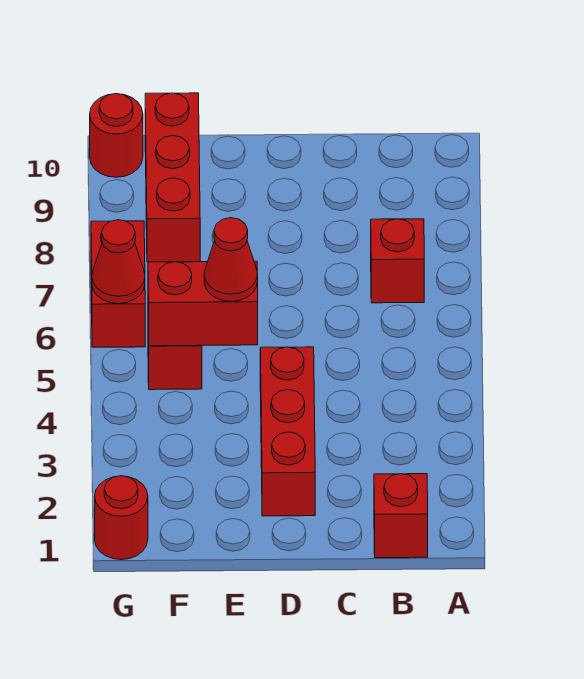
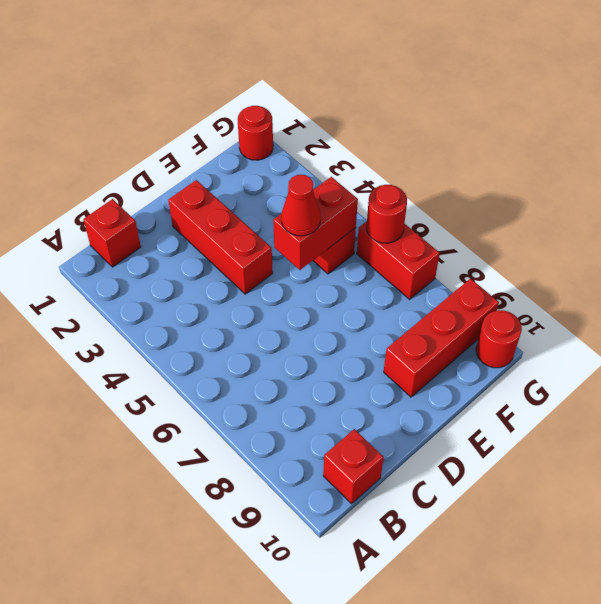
red 1x1 brick [371,219,424,303] -> red 1x1 brick moved to [323,429,384,504]
red 1x3 brick [145,93,200,262] -> red 1x3 brick turned to [384,279,499,397]
red 1x1 cone [92,220,145,304] -> red 1x1 round brick [367,185,407,243]

